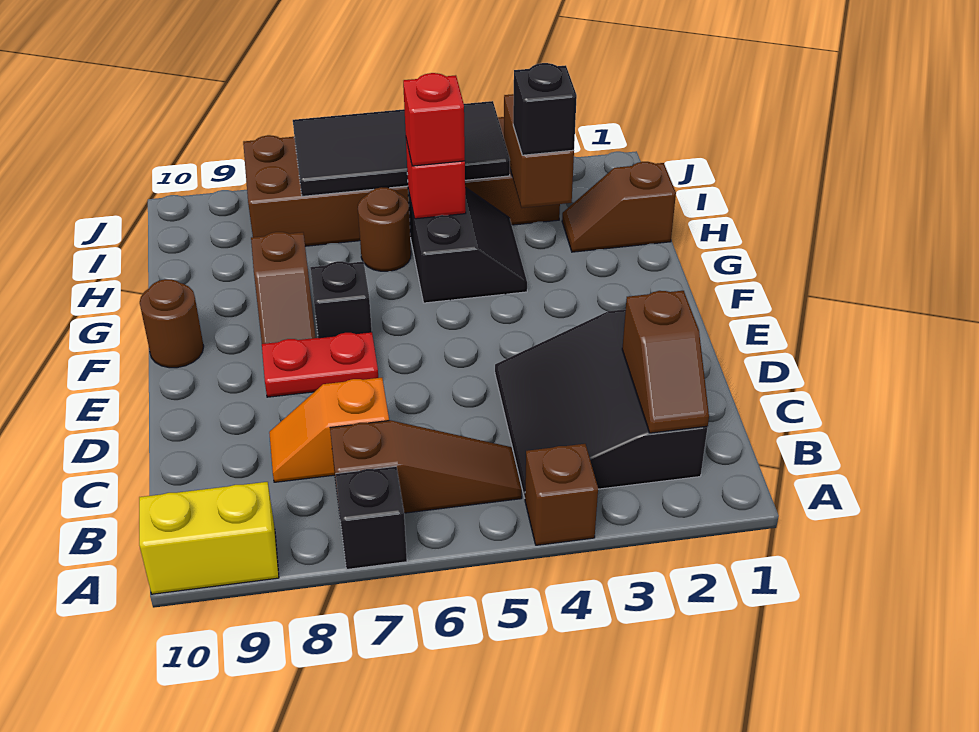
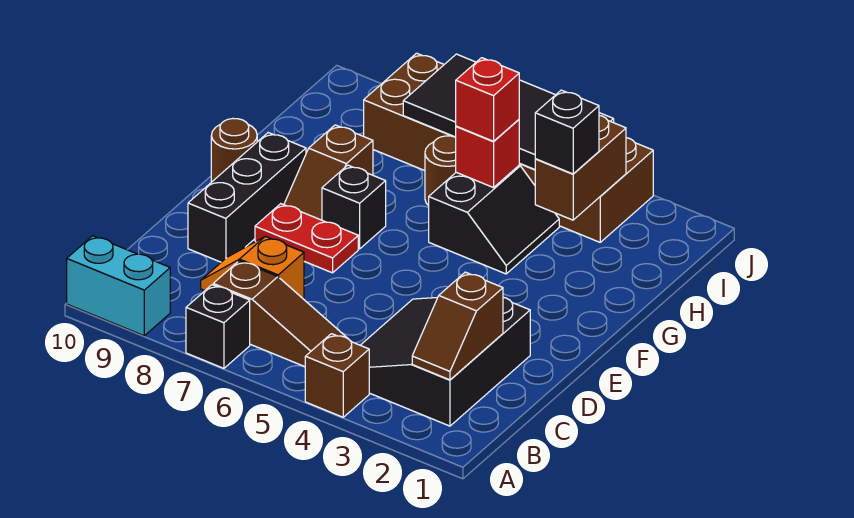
yellow 1x2 brick [139,482,279,594] -> cyan 1x2 brick [67,236,170,336]
none -> black 1x3 brick [188,133,306,262]
brown 1x2 slope [562,162,676,252] -> none

